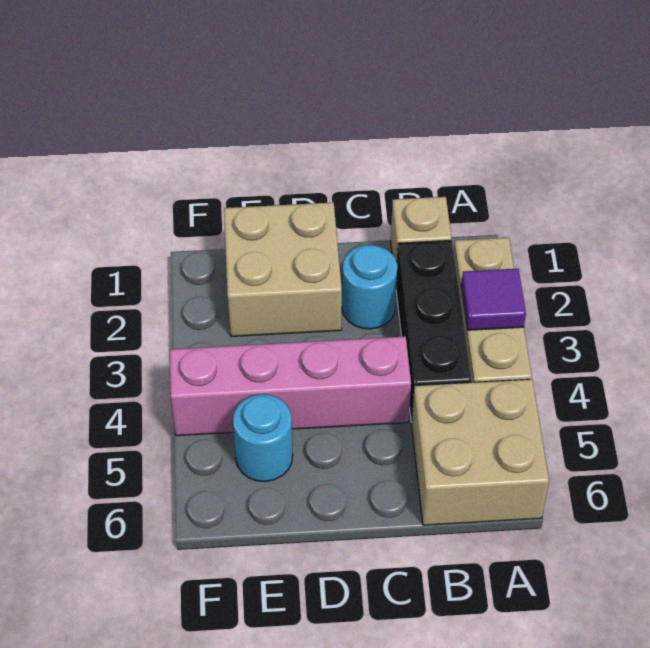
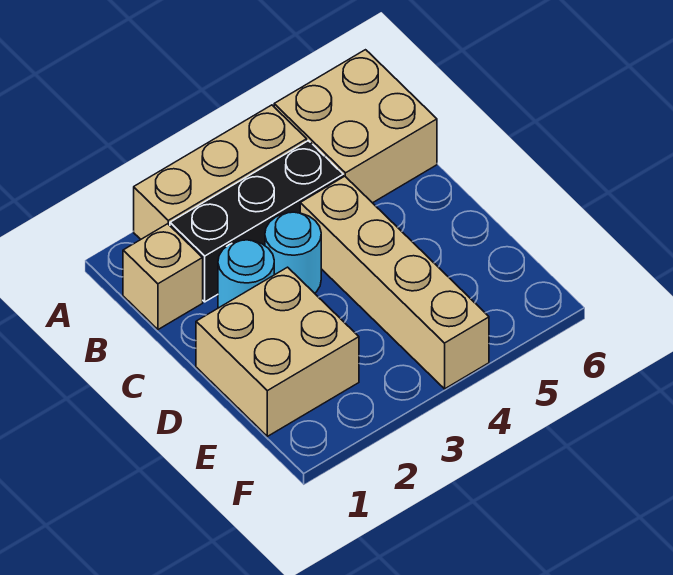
purple 1x1 tile [461,269,526,330] -> none
pink 1x4 brick [170,337,411,436] -> tan 1x4 brick [300,176,489,389]
cyan 1x1 round brick [233,394,293,482] -> cyan 1x1 round brick moved to [265,212,321,293]

